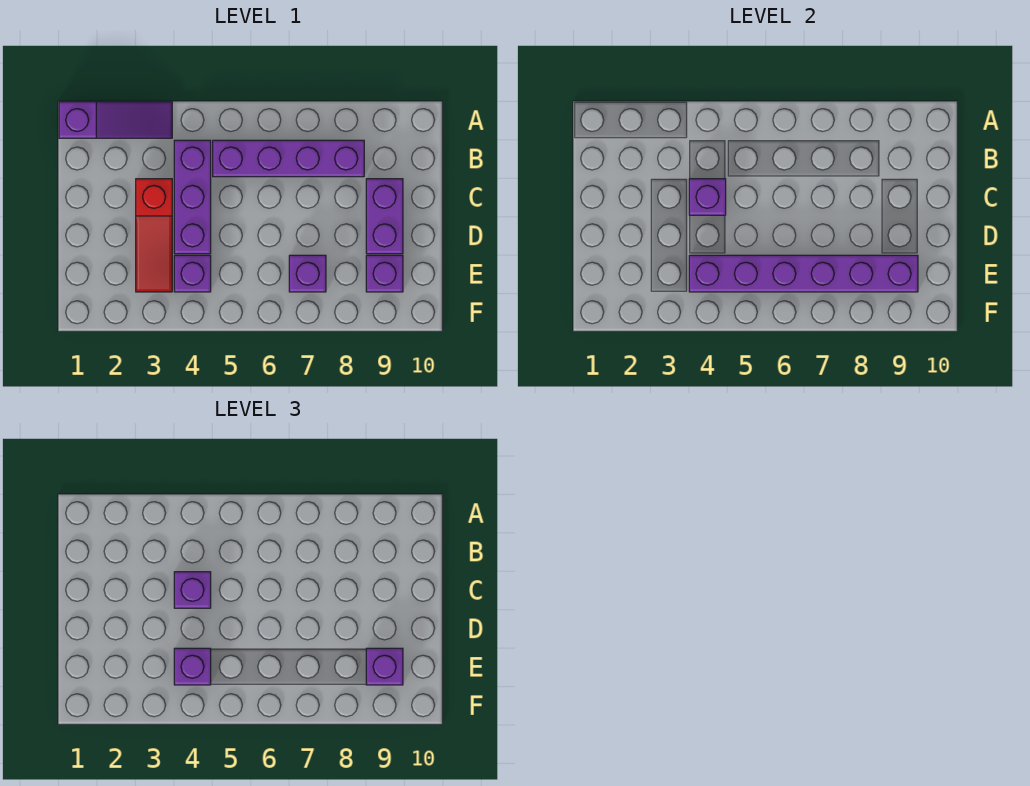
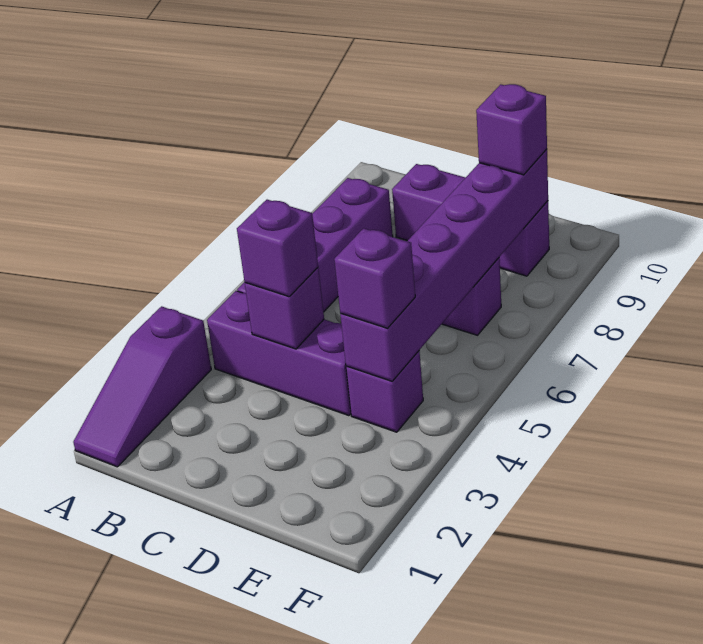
purple 1x3 slope [59,102,172,138] -> purple 1x3 slope turned to [73,306,211,467]
red 1x3 slope [136,179,172,292] -> none

